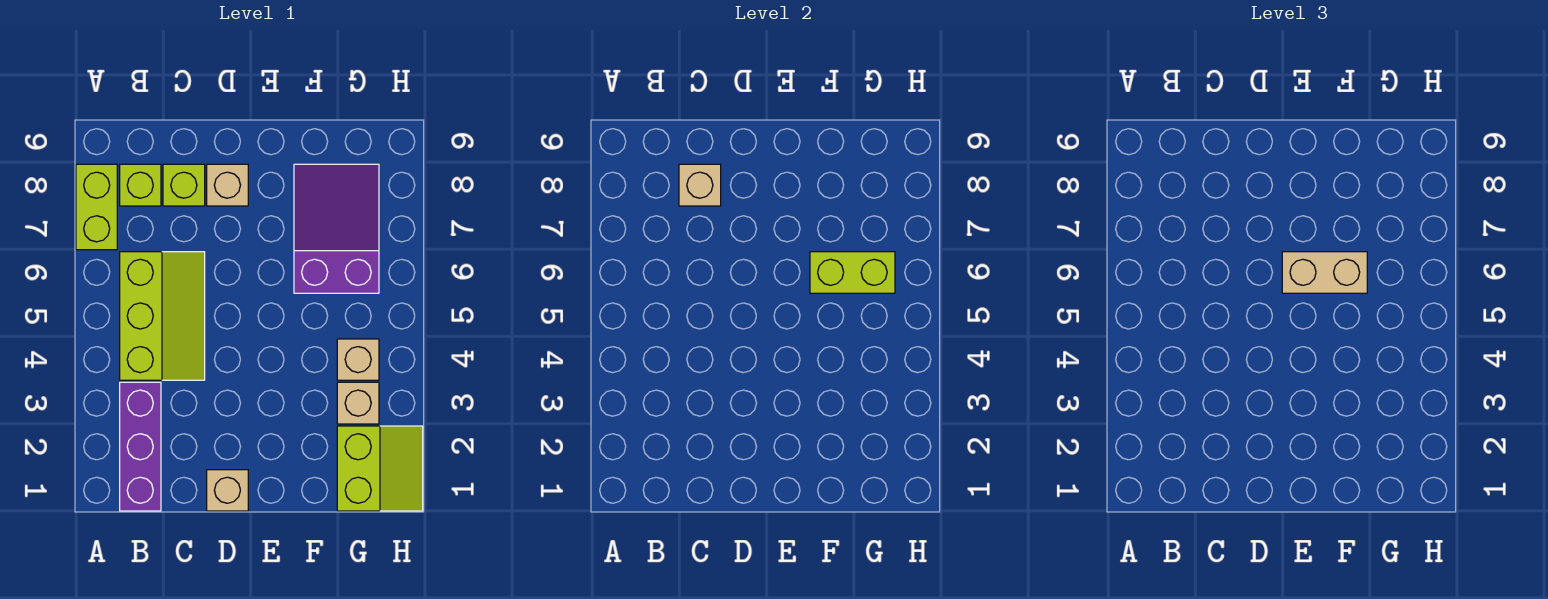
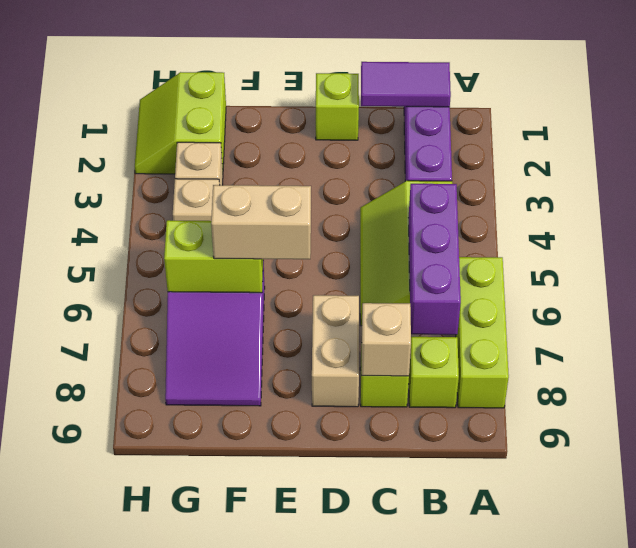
lime 1x2 brick [76,164,117,250] -> lime 1x3 brick [456,257,509,408]
none -> purple 1x2 tile [361,62,451,107]
none -> purple 1x3 brick [409,184,461,335]
tan 1x1 brick [207,470,248,511] -> lime 1x1 brick [316,73,359,140]
tan 1x1 brick [207,164,248,206] -> tan 1x2 brick [312,295,359,407]

